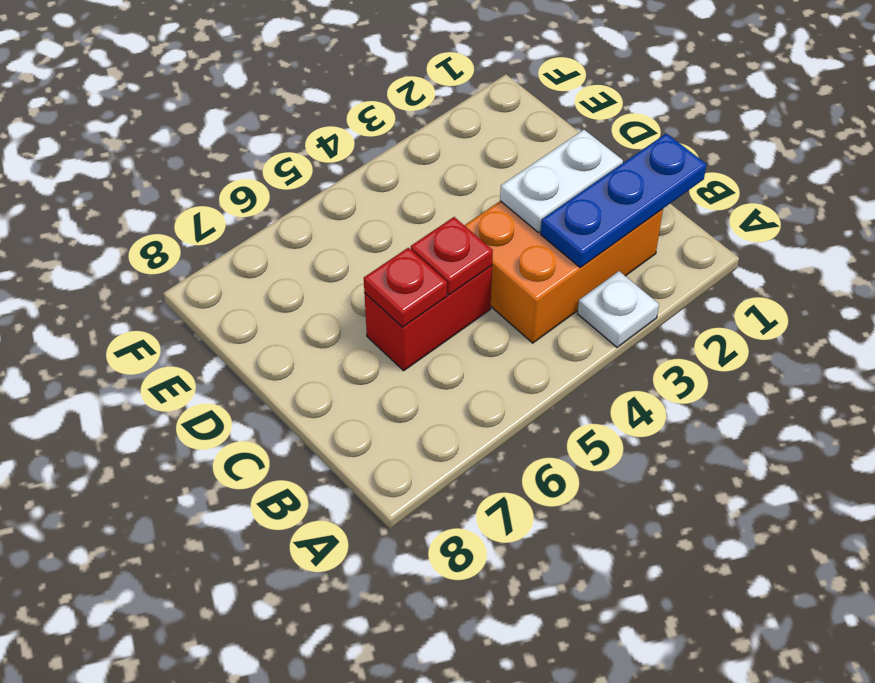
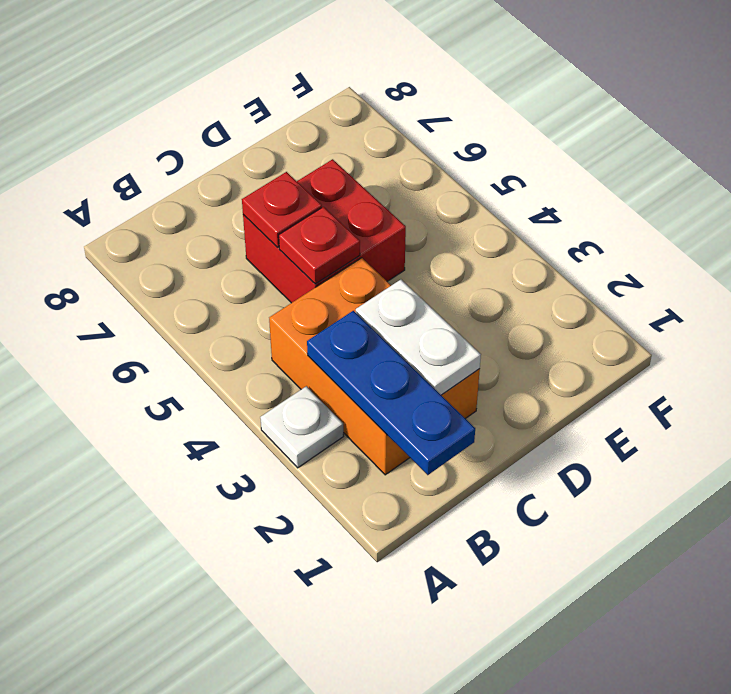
red 1x2 brick [364,266,492,371] -> red 2x2 brick [243,159,406,303]

